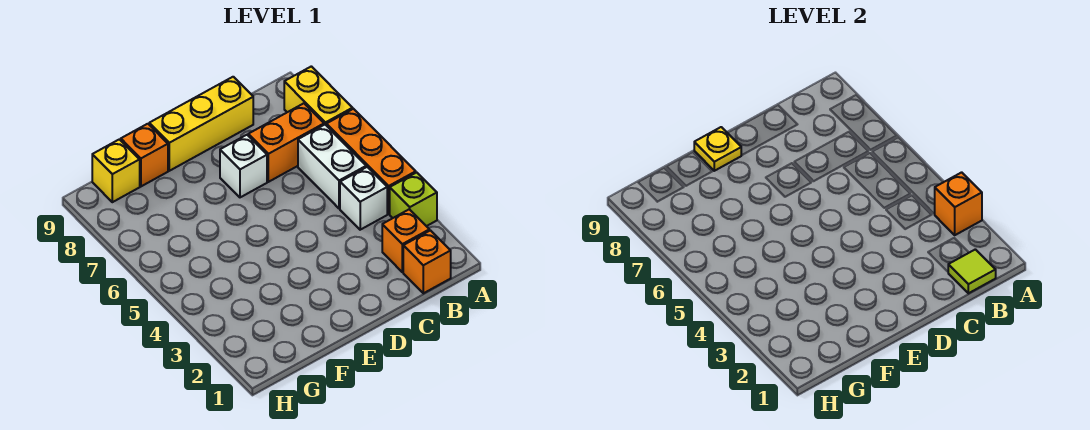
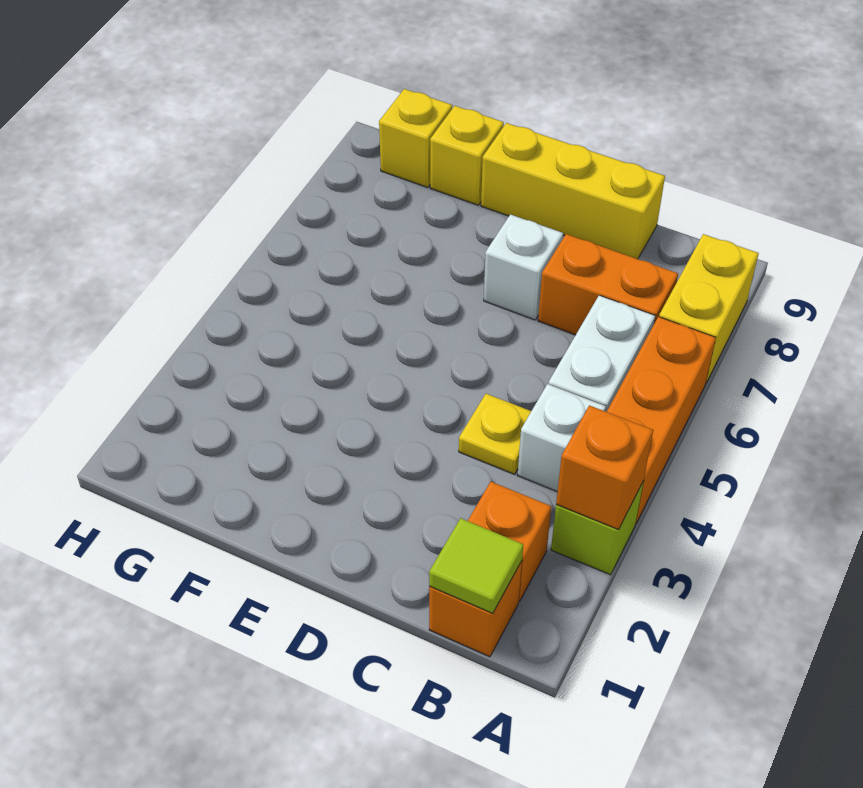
yellow 1x1 plate [694,127,741,171] -> yellow 1x1 plate moved to [459,394,531,474]
orange 1x1 brick [121,124,168,186] -> yellow 1x1 brick [430,106,504,205]

